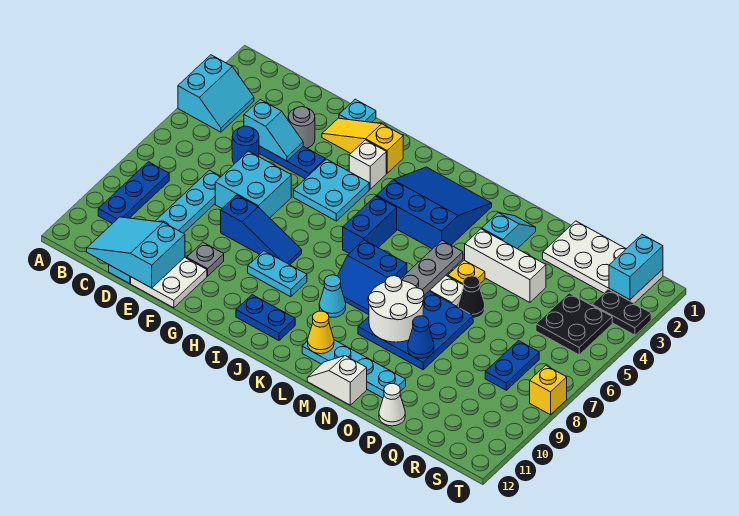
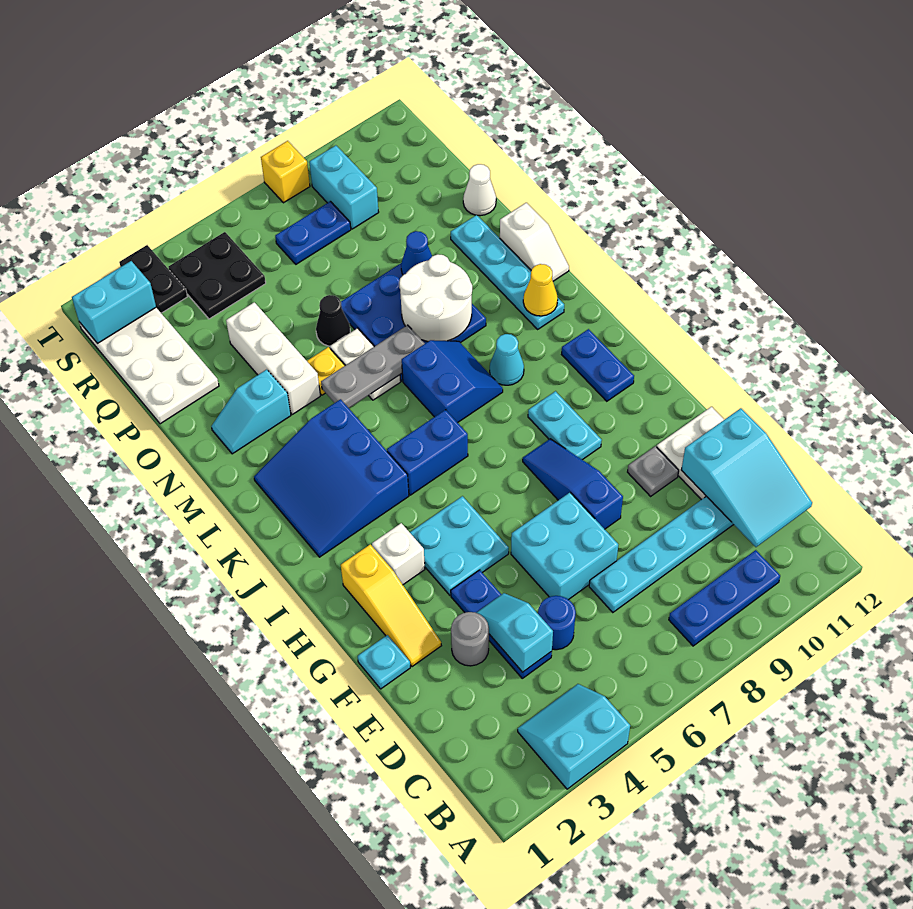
none -> cyan 1x2 brick [309,145,379,229]

